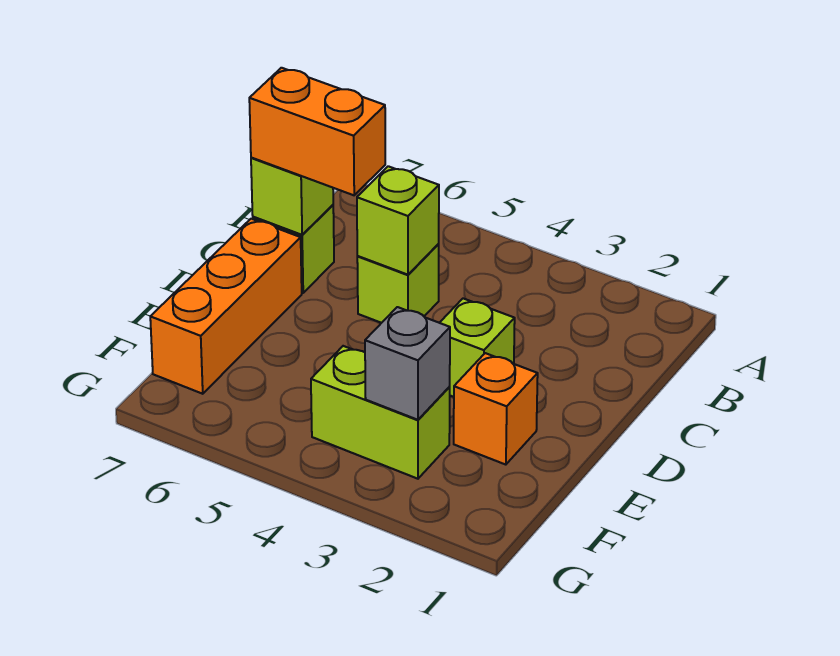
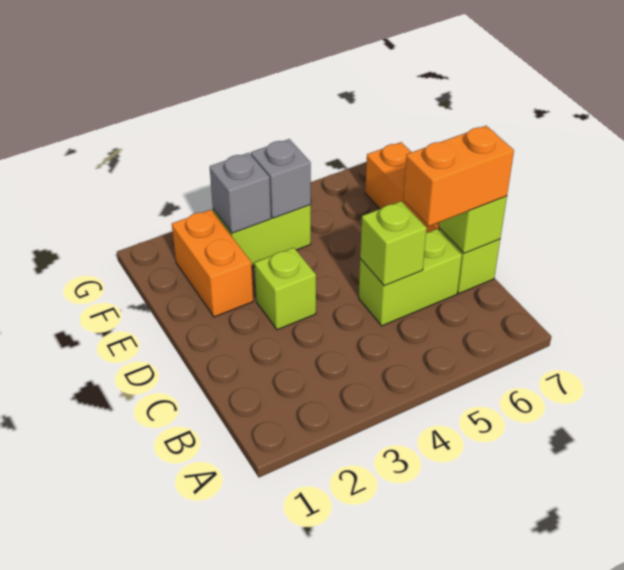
lime 1x1 brick [357,244,439,323] -> lime 1x2 brick [359,229,462,326]
orange 1x1 brick [454,353,538,465] -> orange 1x2 brick [172,210,253,317]
none -> grey 1x1 brick [251,139,311,218]

